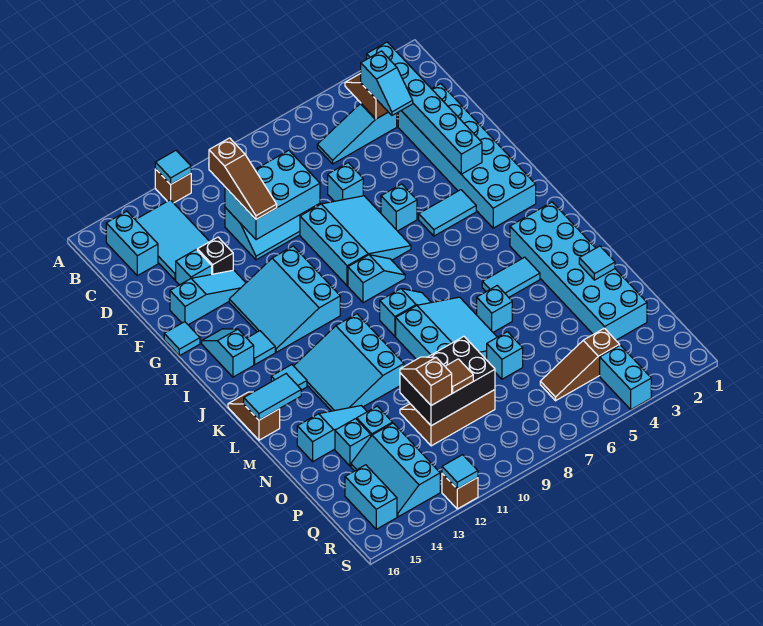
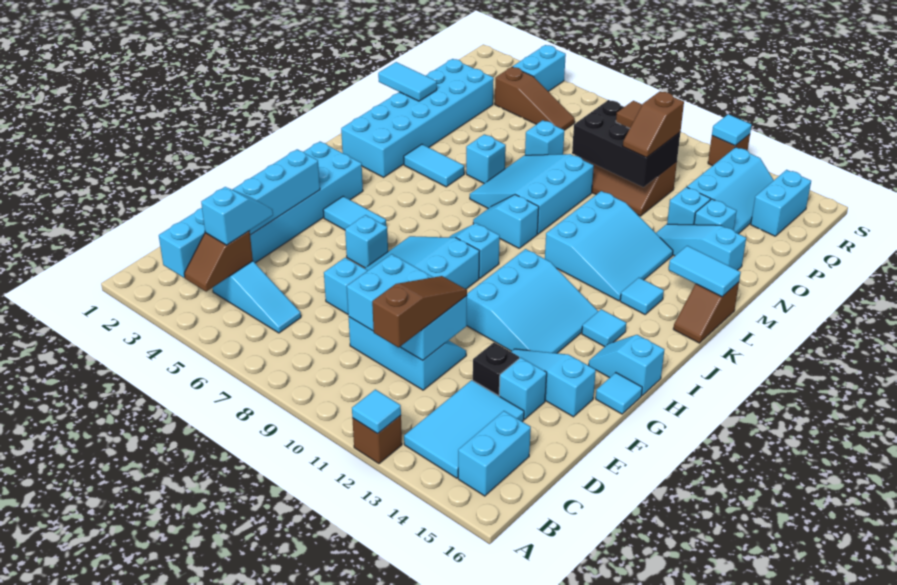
cyan 1x2 slope [202,329,254,377] -> cyan 1x2 slope turned to [589,335,664,395]
cyan 1x1 tile [579,246,615,280] -> cyan 1x2 tile [378,62,437,101]

